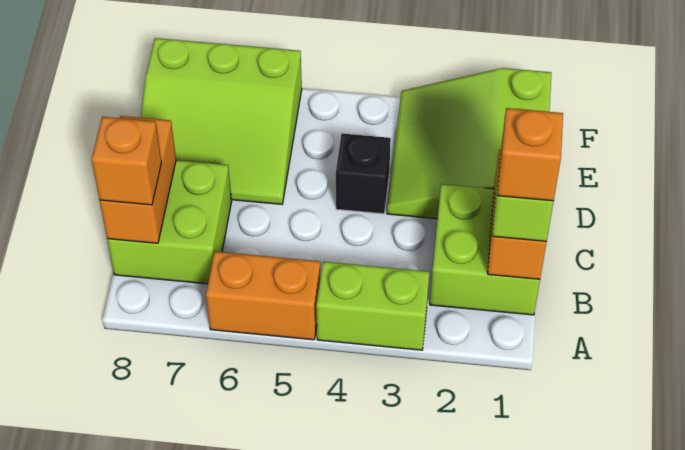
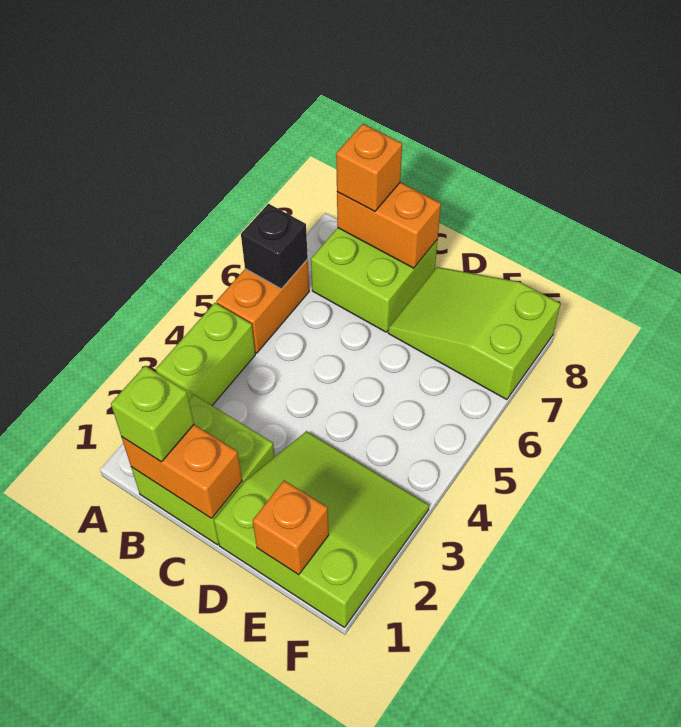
orange 1x1 brick [497,108,563,201] -> orange 1x1 brick moved to [253,481,329,575]
black 1x1 brick [336,133,391,214] -> black 1x1 brick moved to [241,204,308,289]
lime 3x3 slope [141,38,302,204] -> lime 2x3 slope [388,267,560,400]

